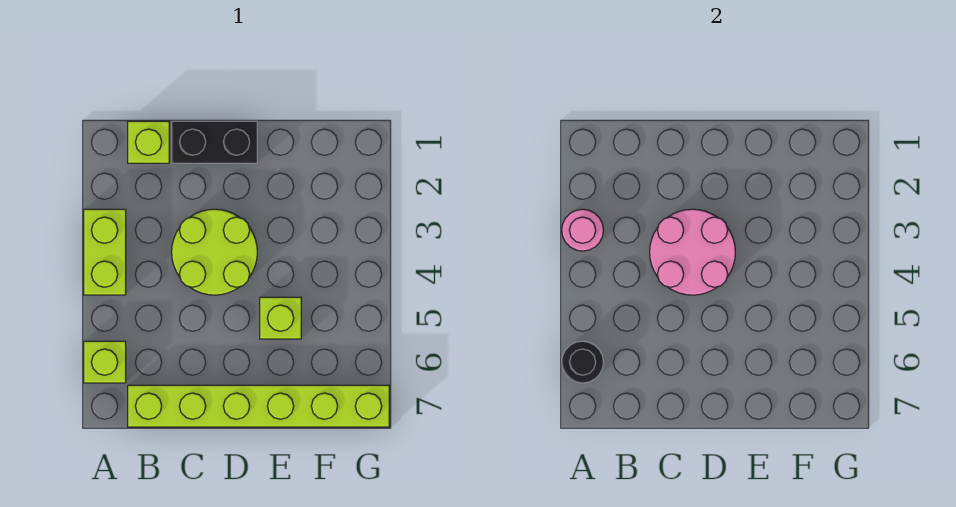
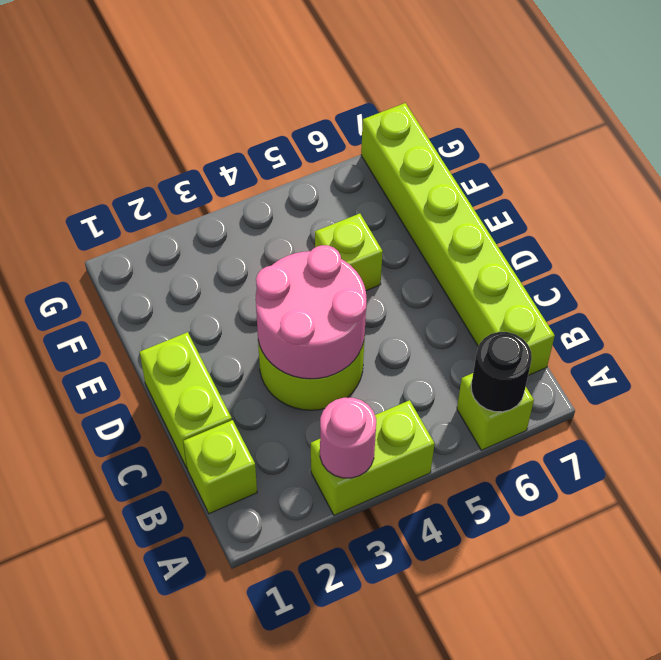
black 1x2 brick [172,121,257,163] -> lime 1x2 brick [140,332,232,468]

